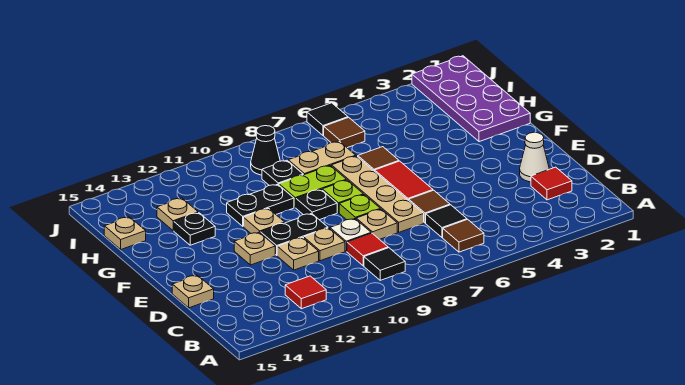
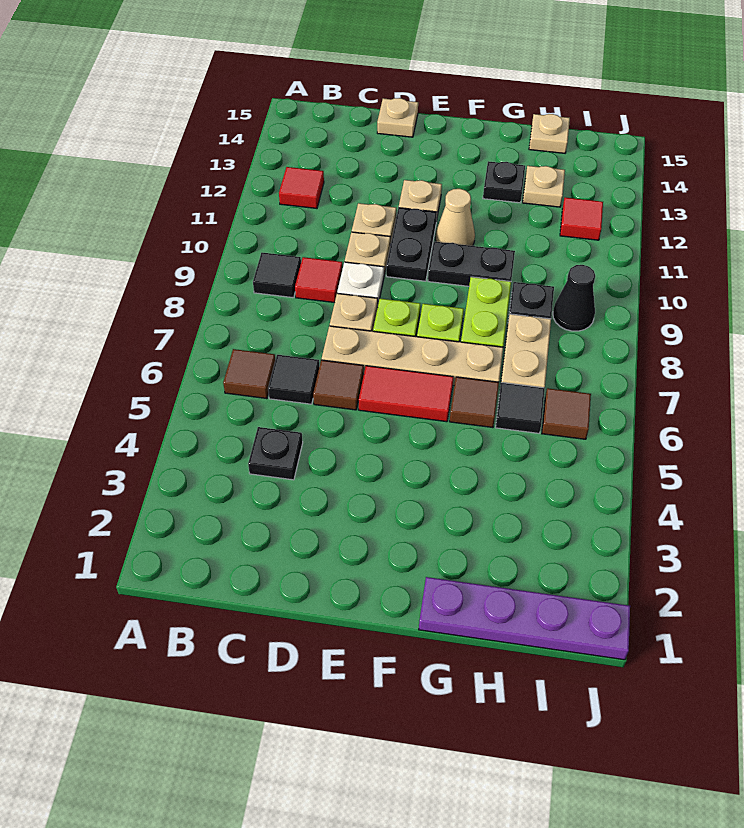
red 1x1 tile [531,167,572,200] -> red 1x1 tile moved to [560,198,603,240]
white 1x1 cone [520,132,549,182] -> none
black 1x1 plate [296,190,337,220] -> black 1x1 plate moved to [248,427,303,480]
tan 1x1 plate [244,208,285,233] -> tan 1x1 cone [436,189,475,246]
purple 2x4 plate [412,56,530,142] -> purple 1x4 plate [419,577,630,660]
black 1x2 plate [227,184,294,226] -> black 1x2 plate turned to [428,242,515,286]
black 1x1 tile [307,103,348,136] -> black 1x1 tile moved to [496,383,545,433]

